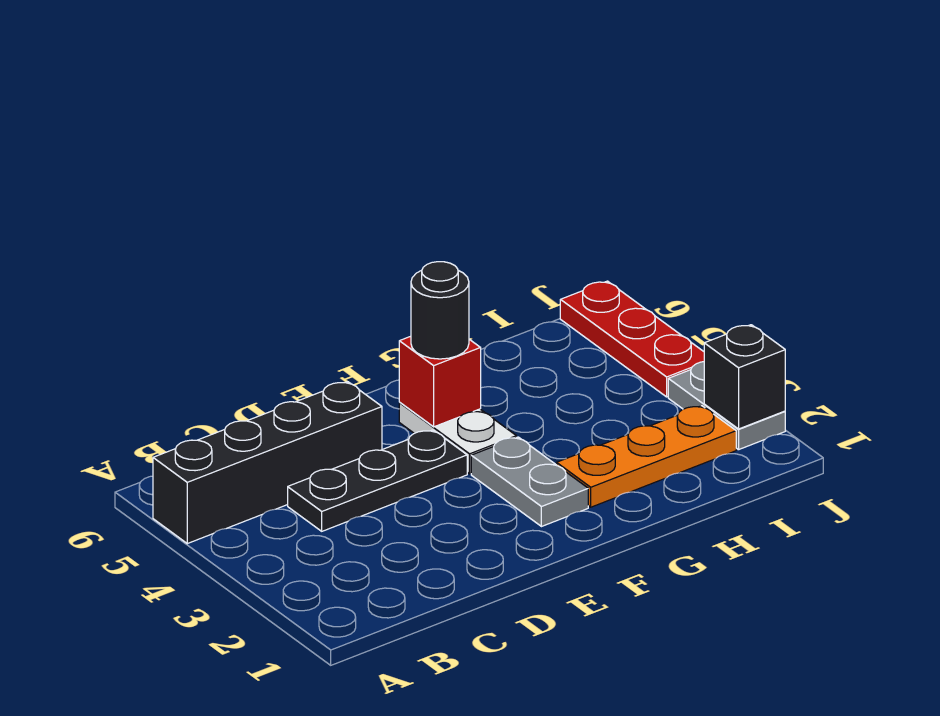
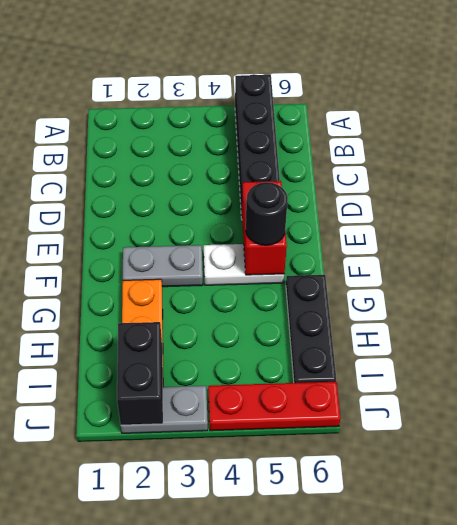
black 1x3 plate [288,430,467,531] -> black 1x3 plate moved to [286,275,336,383]
red 1x1 brick [399,336,481,427] -> red 1x2 brick [242,181,287,275]
black 1x1 brick [704,325,785,429] -> black 1x2 brick [117,322,163,425]

